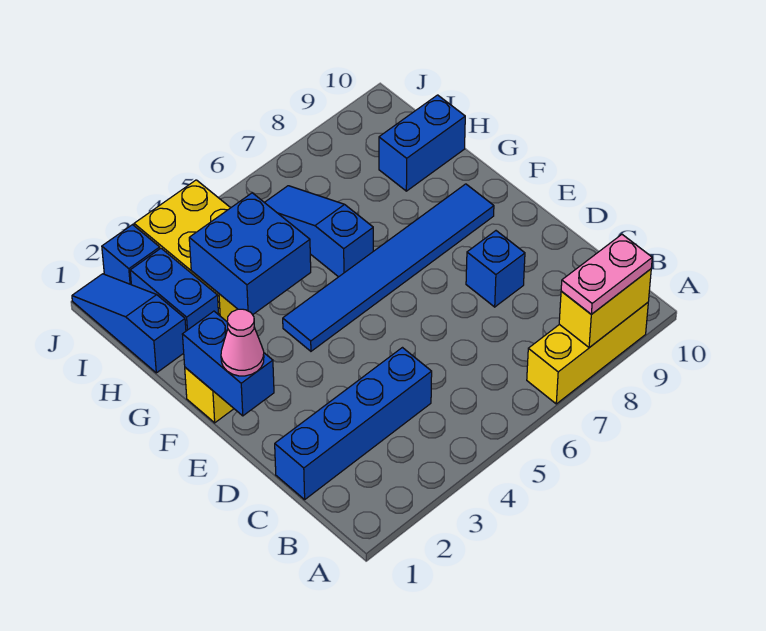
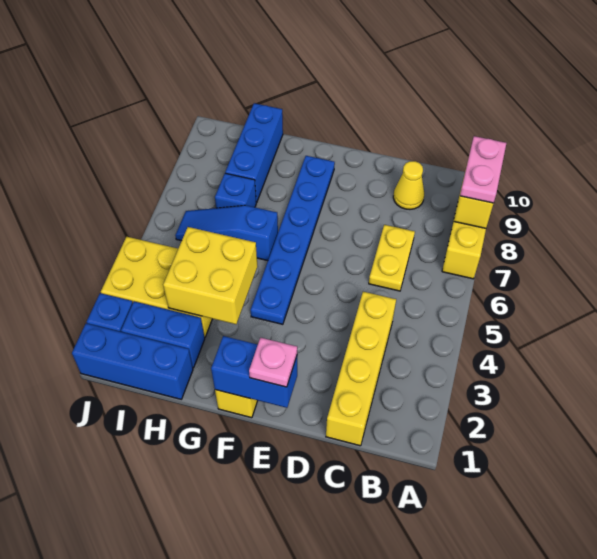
blue 1x4 brick [275,348,432,499] -> yellow 1x4 brick [326,292,396,446]
none -> yellow 1x2 plate [369,225,415,291]
none -> yellow 1x1 cone [393,161,424,209]
blue 1x1 brick [466,231,525,307] -> blue 1x1 brick moved to [215,173,257,208]
pink 1x1 cone [221,309,264,376] -> pink 1x1 plate [249,338,297,387]
blue 1x6 tile [283,184,494,351] -> blue 1x6 plate [251,156,335,324]
blue 2x2 brick [189,193,311,315] -> yellow 2x2 brick [163,227,257,324]
blue 1x3 slope [72,274,186,373] -> blue 1x3 brick [72,323,193,399]
blue 1x2 brick [379,95,465,191] -> blue 1x3 brick [225,103,283,202]

